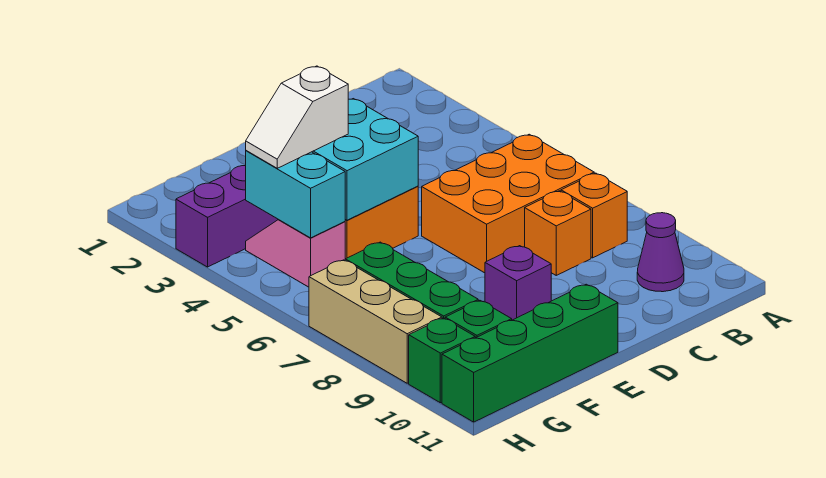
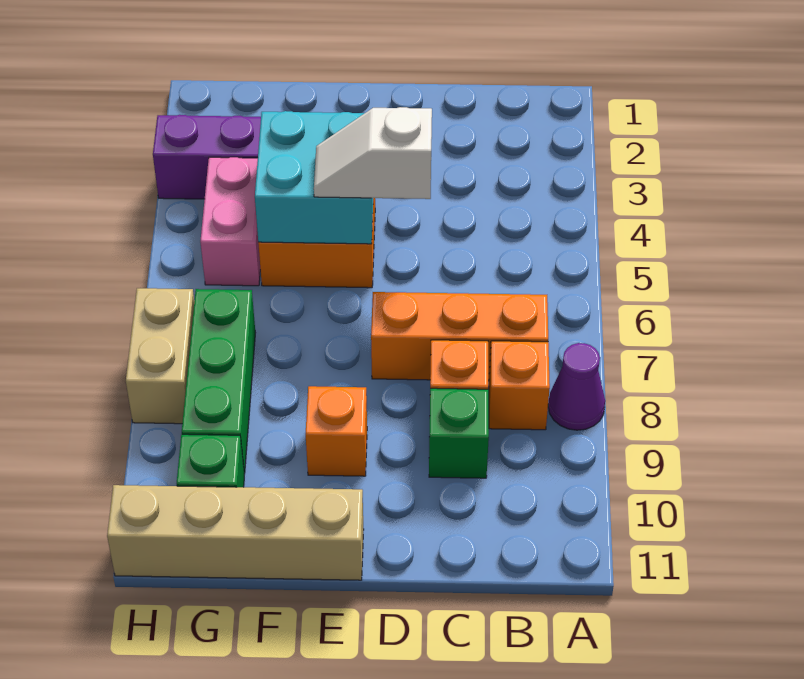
orange 2x3 brick [422,134,594,273] -> orange 1x3 brick [371,292,548,381]
purple 1x1 cone [637,213,684,292] -> purple 1x1 cone moved to [548,343,605,430]
purple 1x1 brick [485,246,551,320] -> orange 1x1 brick [306,386,367,476]
green 1x4 brick [442,284,618,422] -> tan 1x4 brick [107,485,364,580]
white 1x2 slope [246,66,348,168] -> white 1x2 slope moved to [314,107,432,199]
pink 1x2 slope [246,220,345,287] -> pink 1x2 brick [200,157,260,286]
cyan 1x2 brick [245,151,345,238] -> none
tan 1x3 brick [309,260,442,383] -> tan 1x2 brick [126,288,194,424]
green 1x1 brick [409,318,475,403] -> green 1x1 brick moved to [429,388,489,478]

